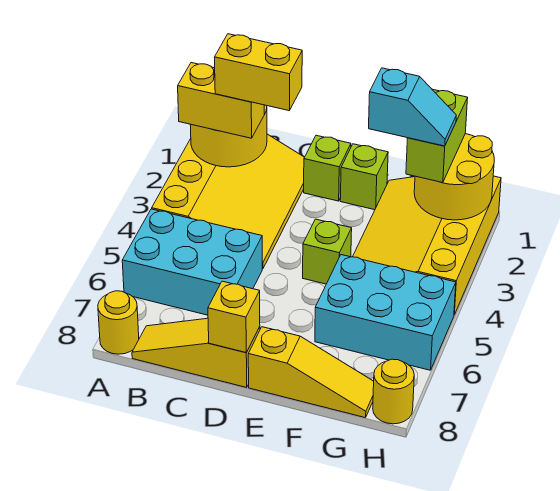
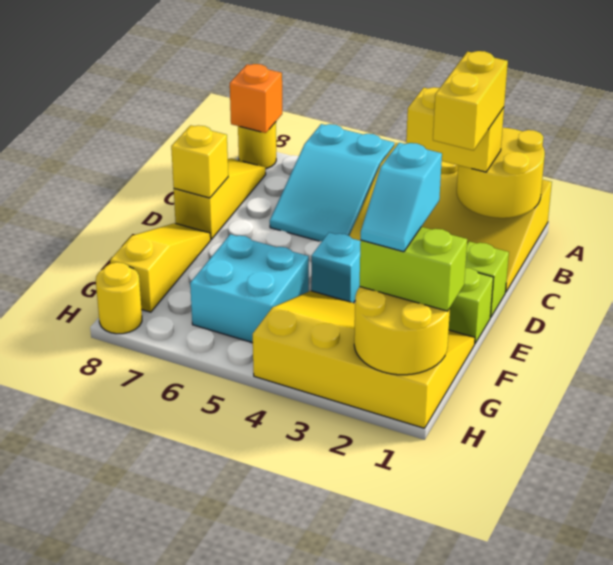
yellow 1x2 brick [178,63,264,138] -> yellow 1x2 brick turned to [406,87,504,172]
cyan 2x3 brick [122,209,262,315] -> cyan 2x3 slope [270,124,394,241]
none -> orange 1x1 brick [230,64,282,133]
lime 1x1 brick [303,219,352,284] -> cyan 1x1 brick [311,232,361,303]
yellow 1x3 slope [248,327,374,418] -> yellow 1x3 slope turned to [110,223,211,312]
cyan 2x3 brick [315,255,456,370] -> cyan 2x2 brick [190,234,309,343]

